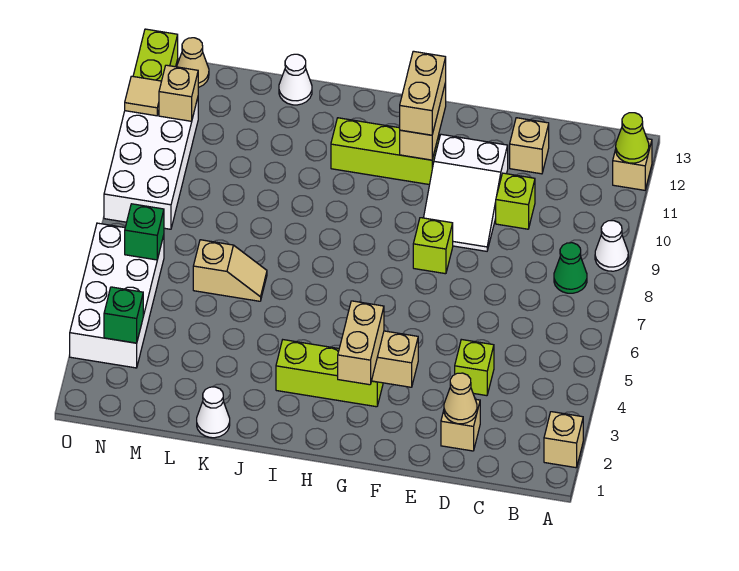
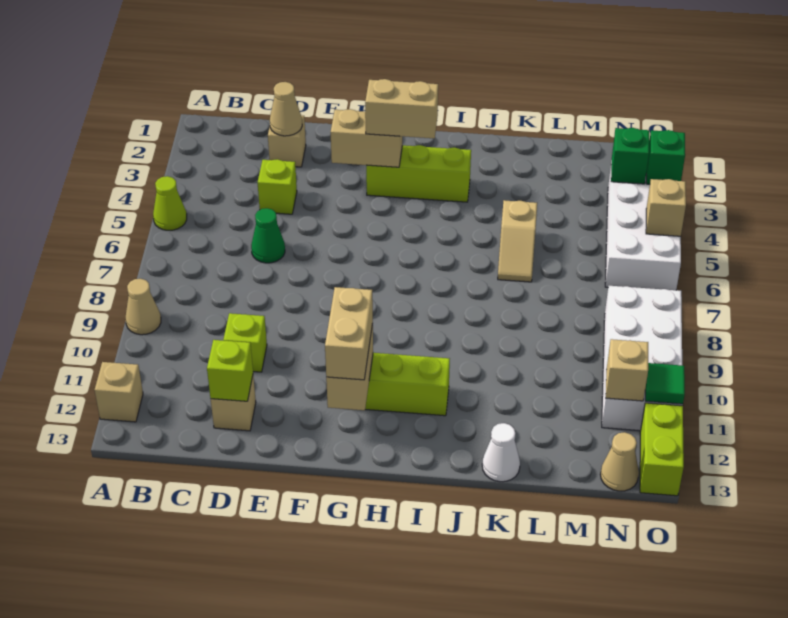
tan 1x1 brick [544,412,583,468] -> tan 1x1 brick moved to [646,179,686,236]
white 1x1 cone [595,221,628,271] -> tan 1x1 cone [126,279,161,335]
lime 1x1 cone [616,113,649,163] -> lime 1x1 cone moved to [153,176,187,230]
green 1x1 cone [554,243,587,293] -> green 1x1 cone moved to [251,208,285,263]
white 2x3 slope [424,134,508,251] -> none
lime 1x1 brick [413,218,453,274] -> lime 1x1 brick moved to [207,340,253,401]
tan 1x2 brick [338,301,384,385] -> tan 1x2 brick turned to [365,79,438,138]
white 1x1 cone [197,387,230,438] -> none
tan 1x2 slope [193,240,267,301] -> tan 1x2 slope turned to [498,200,537,282]
green 1x1 brick [125,204,164,260] -> green 1x1 brick moved to [646,130,685,184]
tan 1x1 tile [125,76,161,116] -> green 1x1 tile [645,363,685,404]

